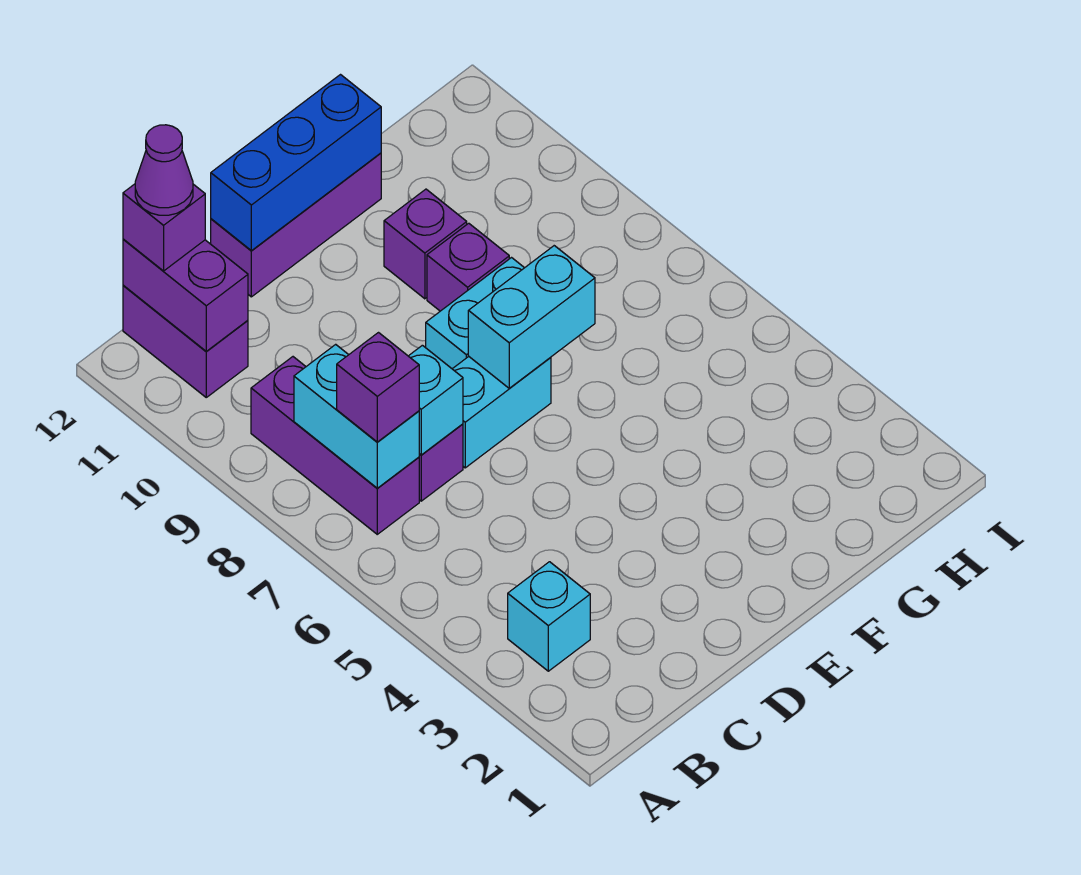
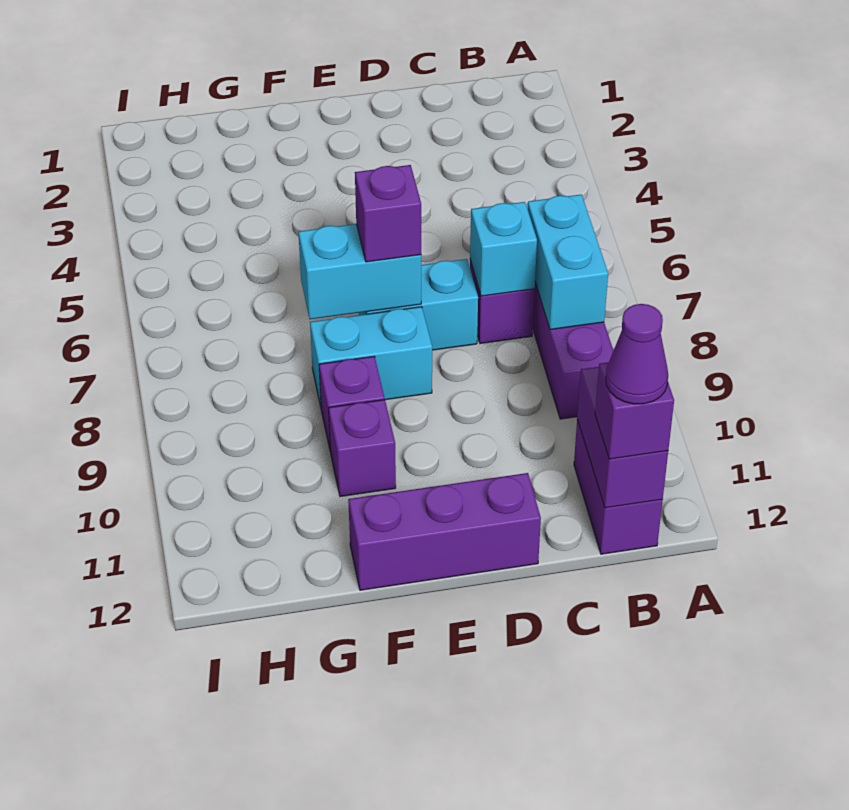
cyan 1x1 brick [508,562,590,671] -> none
purple 1x1 brick [337,333,419,442] -> purple 1x1 brick moved to [355,165,421,262]
blue 1x3 brick [211,75,381,251] -> none

